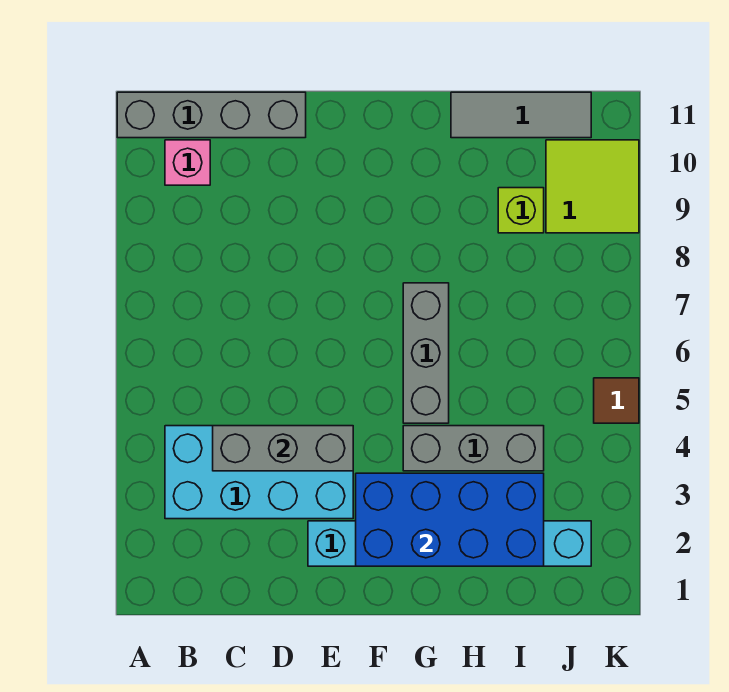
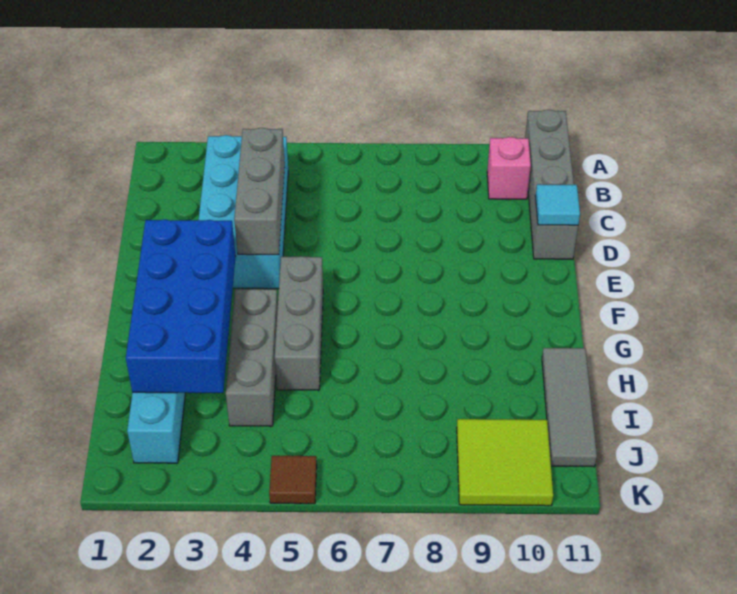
none -> cyan 1x1 tile [535,184,580,225]
grey 1x3 brick [403,283,449,423] -> grey 1x3 brick turned to [275,256,323,390]
lime 1x1 brick [498,188,544,233] -> none

